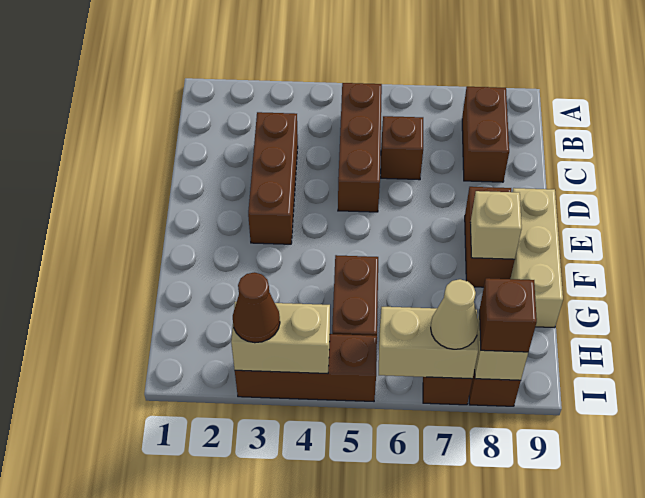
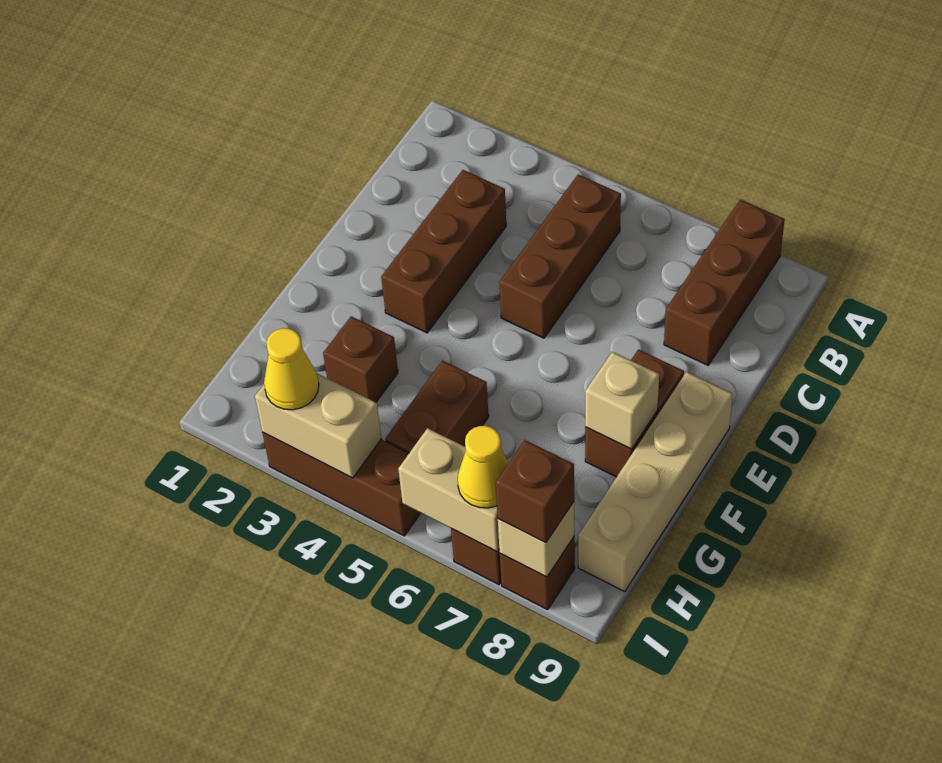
brown 1x2 brick [462,87,509,182] -> brown 1x3 brick [664,199,785,365]
brown 1x1 brick [381,116,423,180] -> brown 1x1 brick moved to [323,316,398,402]
tan 1x3 brick [510,188,563,328] -> tan 1x4 brick [578,372,733,592]
brown 1x1 cone [233,272,280,343] -> yellow 1x1 cone [264,328,319,410]
tan 1x1 cone [431,279,479,349] -> yellow 1x1 cone [458,426,508,508]

